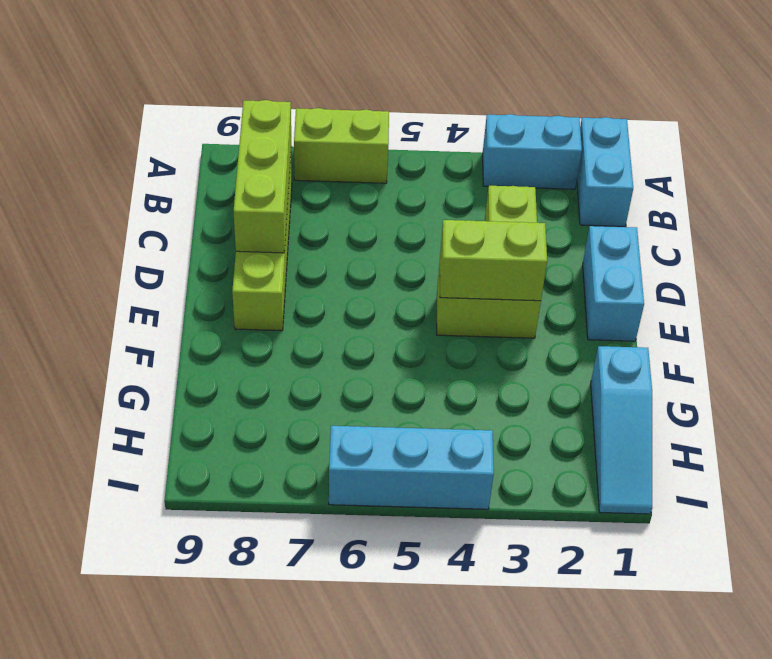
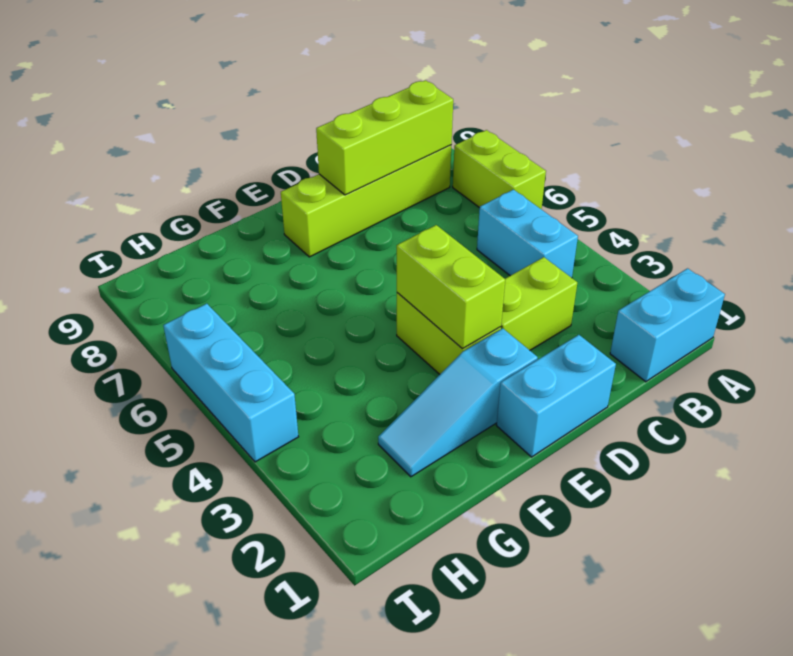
cyan 1x2 brick [483,114,582,189] -> cyan 1x2 brick moved to [477,190,578,278]
cyan 1x3 slope [591,346,652,514] -> cyan 1x3 slope moved to [378,328,538,477]

